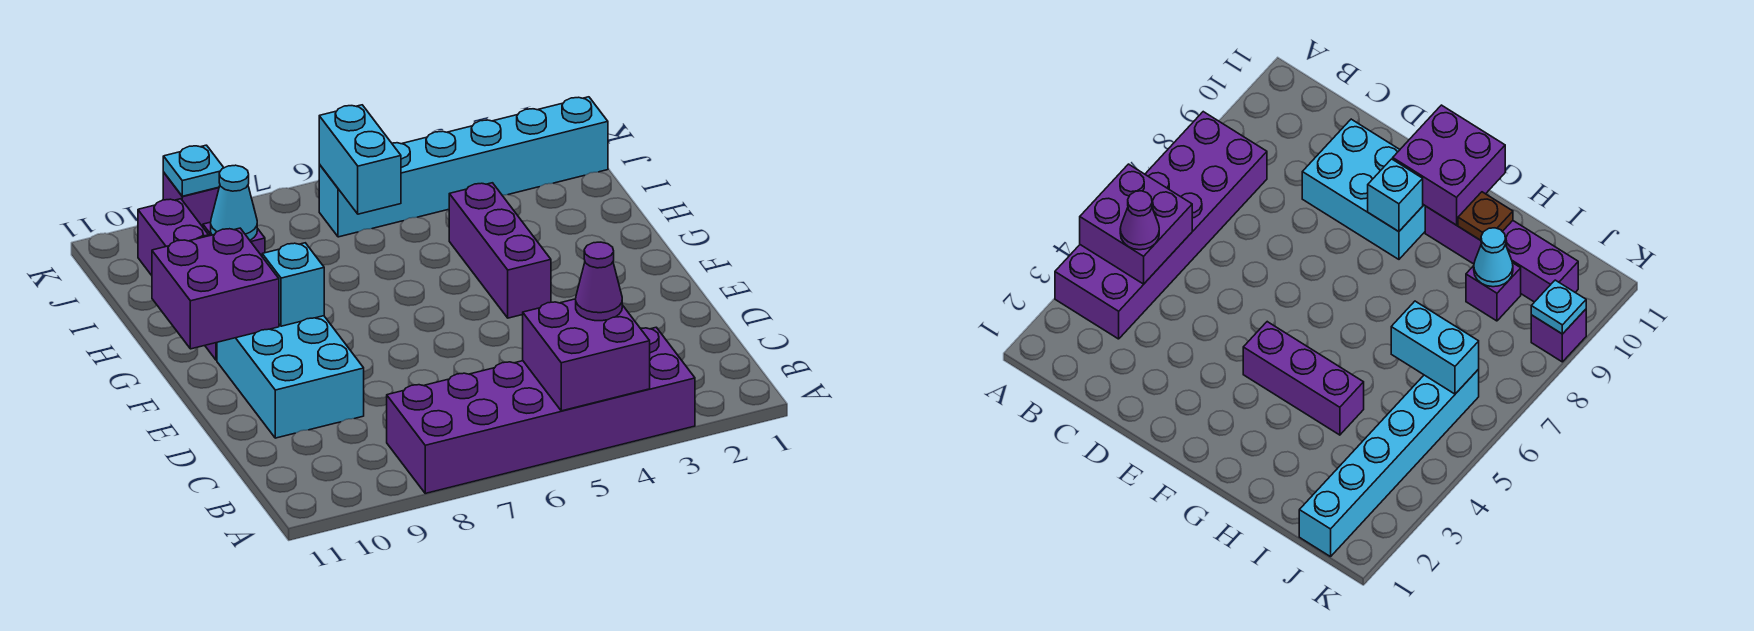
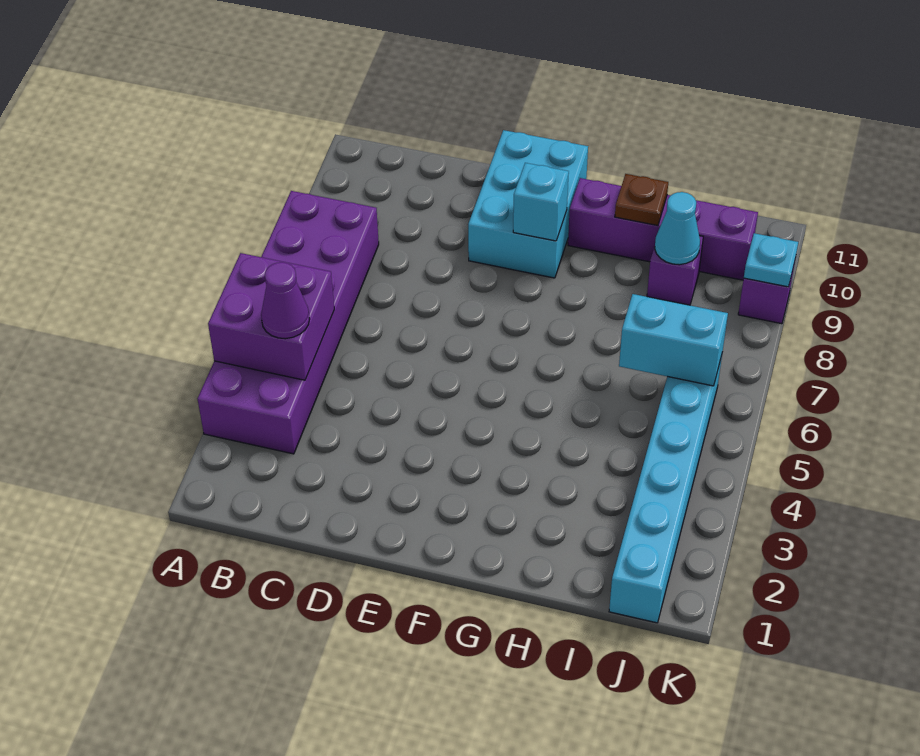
cyan 2x3 brick [217,316,364,438] -> cyan 2x3 brick turned to [468,130,588,278]
purple 1x3 brick [449,183,551,318] -> none
purple 2x2 brick [152,228,279,349] -> none

